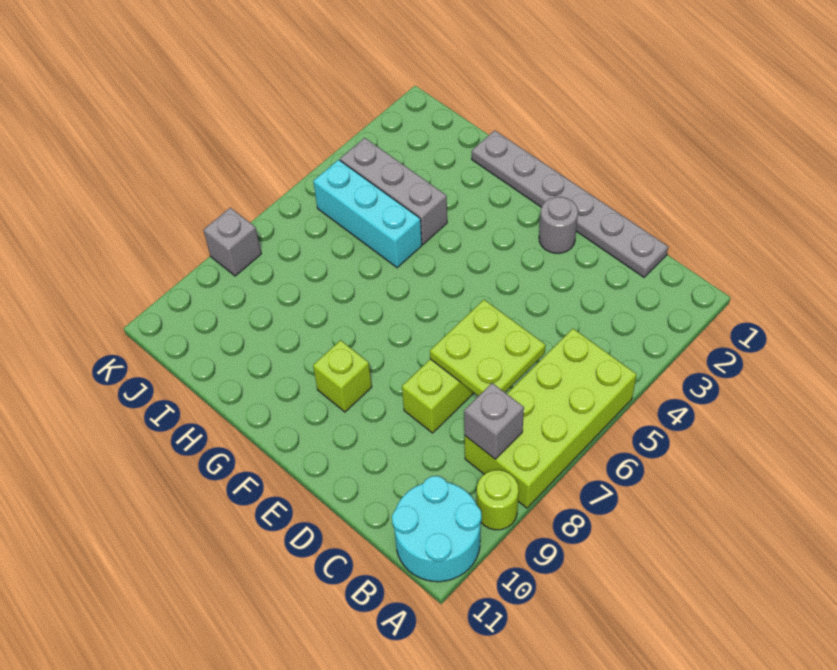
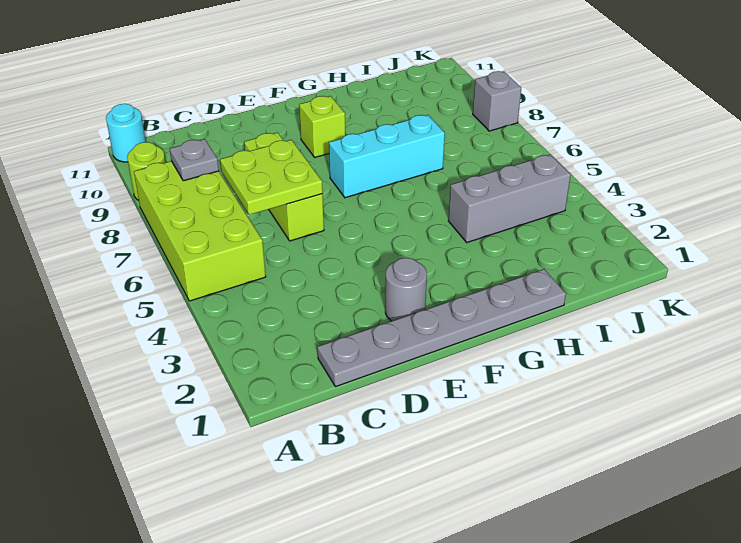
cyan 2x2 round brick [392,476,482,582] -> cyan 1x1 round brick [106,104,146,162]
grey 1x1 brick [464,383,524,459] -> grey 1x1 plate [170,139,219,181]
cyan 1x3 brick [313,160,422,268] -> cyan 1x3 brick moved to [329,115,445,198]

